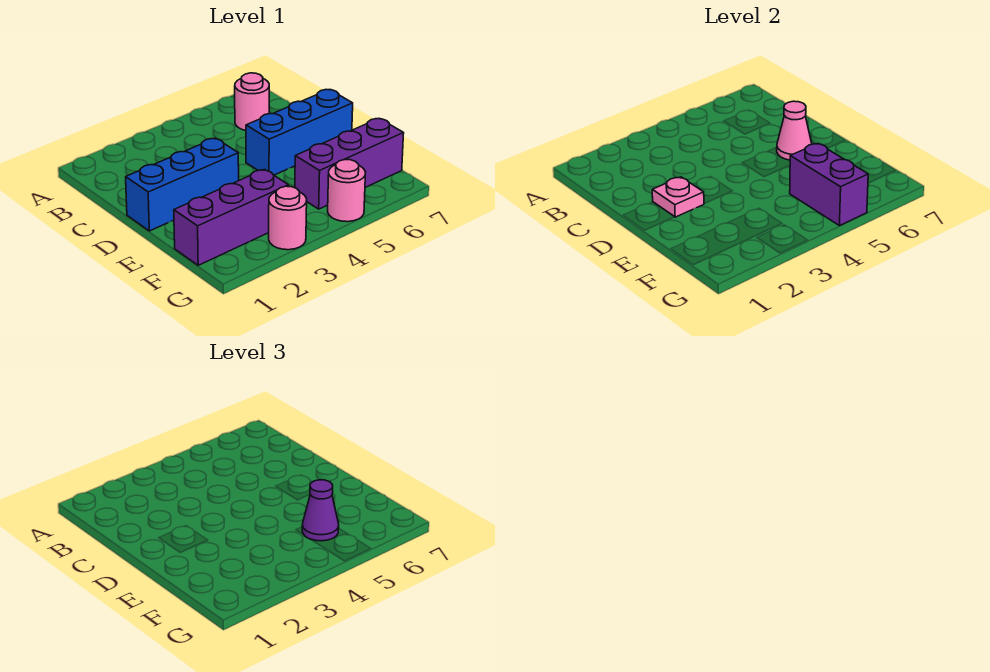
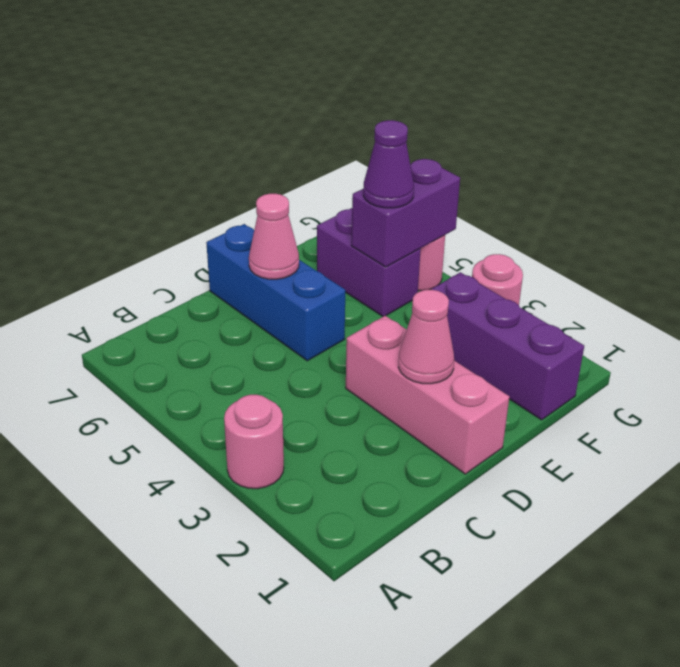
pink 1x1 round brick [235,73,269,130] -> pink 1x1 round brick moved to [224,395,284,489]
blue 1x3 brick [126,138,239,231] -> pink 1x3 brick [346,316,509,474]
pink 1x1 plate [652,177,704,217] -> pink 1x1 cone [398,289,454,384]
purple 1x3 brick [295,119,404,209] -> purple 1x2 brick [317,208,421,316]

